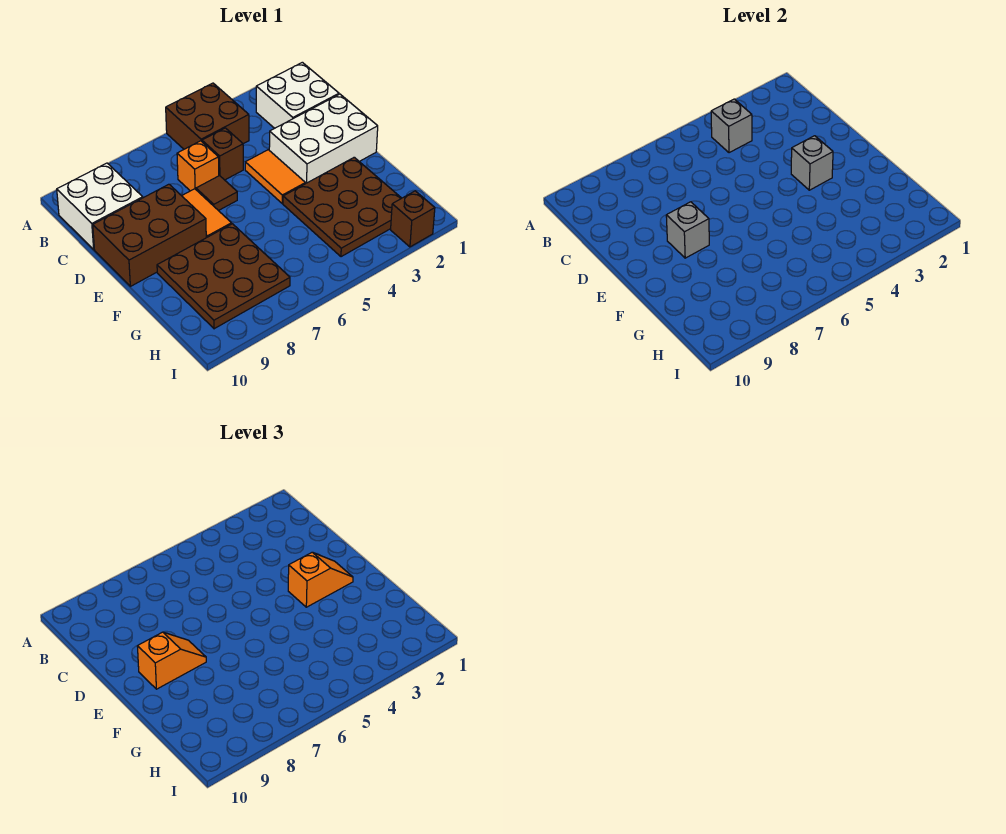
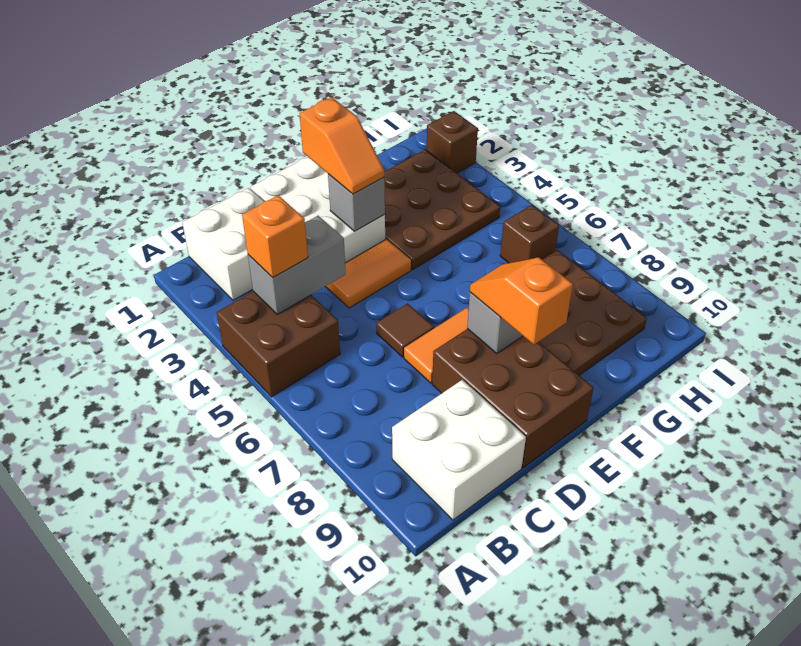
grey 1x1 brick [711,99,752,153] -> grey 1x2 brick [248,216,346,314]
brown 1x1 brick [202,128,243,180] -> brown 1x1 brick moved to [500,205,559,263]
orange 1x1 brick [177,141,219,191] -> orange 1x1 brick moved to [242,195,308,278]
orange 1x2 slope [288,552,353,607] -> orange 1x2 slope turned to [299,97,384,194]

